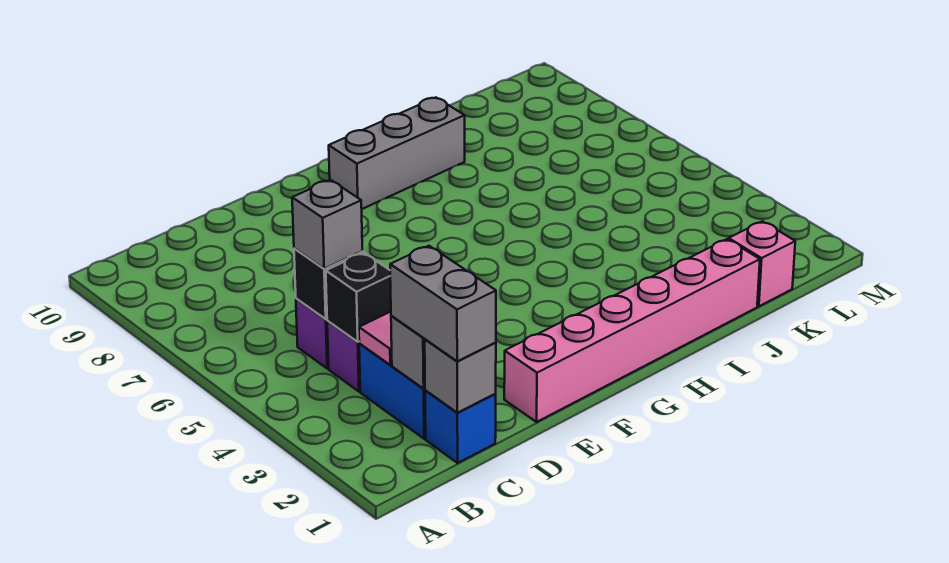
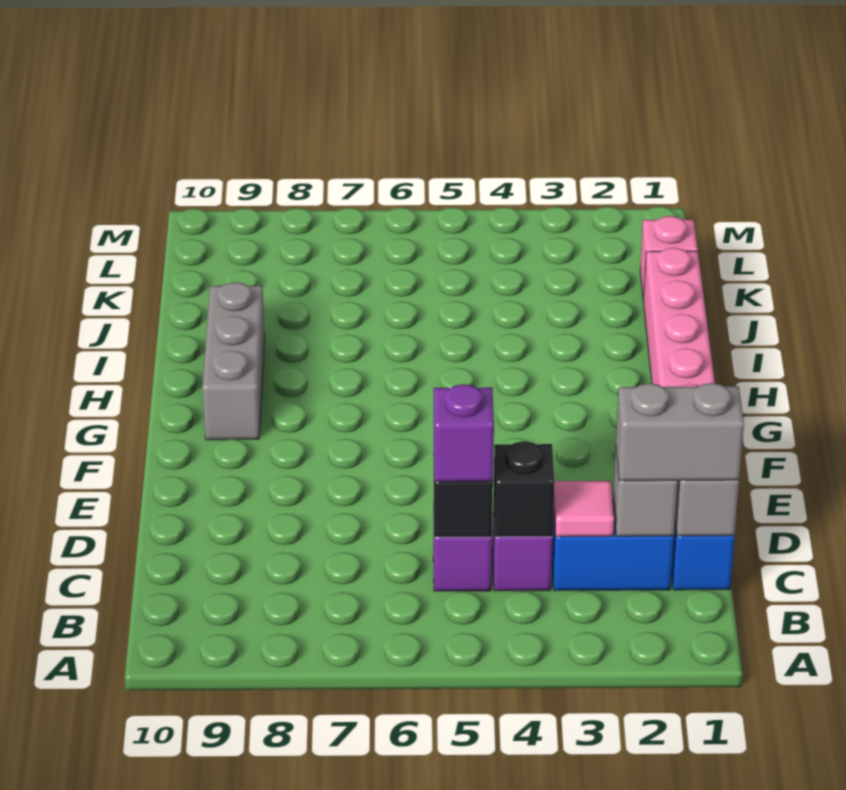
grey 1x1 brick [292,180,362,269] -> purple 1x1 brick [434,384,494,482]

